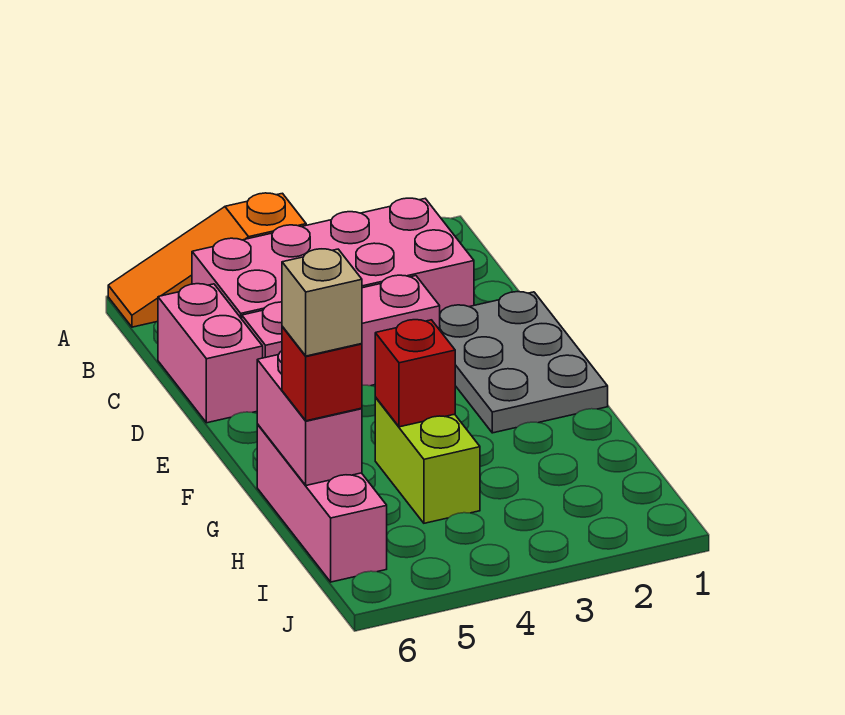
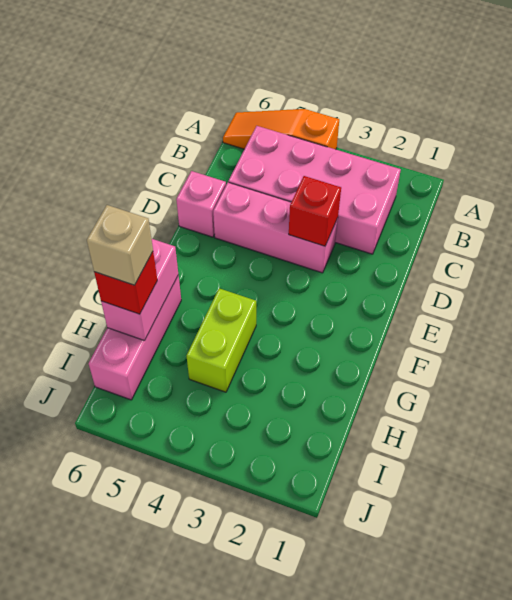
pink 1x2 brick [158,284,263,423] -> pink 1x1 brick [176,171,226,237]
grey 2x3 plate [440,292,608,433] -> none
red 1x1 brick [375,320,455,427] -> red 1x1 brick moved to [289,176,341,246]

